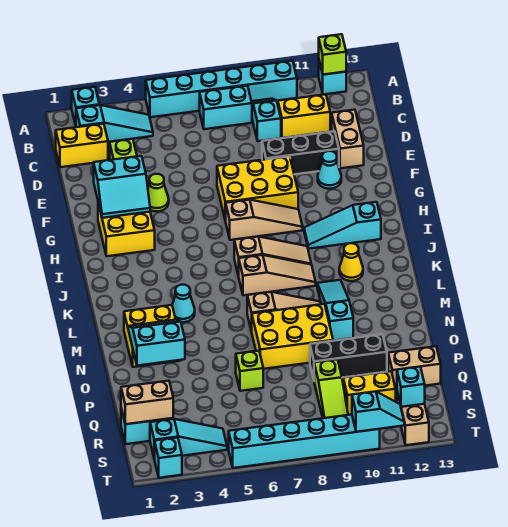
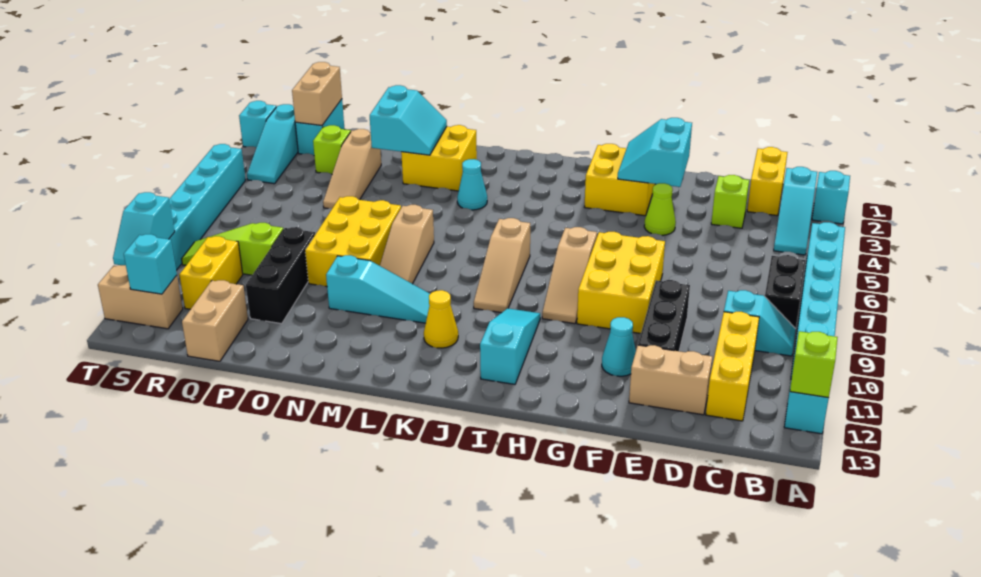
cyan 1x2 brick [200,86,252,129] -> black 1x2 brick [765,255,805,329]
yellow 1x2 brick [278,94,330,138] -> yellow 1x3 brick [706,312,759,421]
tan 1x3 slope [239,255,316,295] -> tan 1x3 slope moved to [323,129,381,209]
lime 1x1 brick [236,351,263,391] -> lime 1x1 brick moved to [313,125,351,174]

